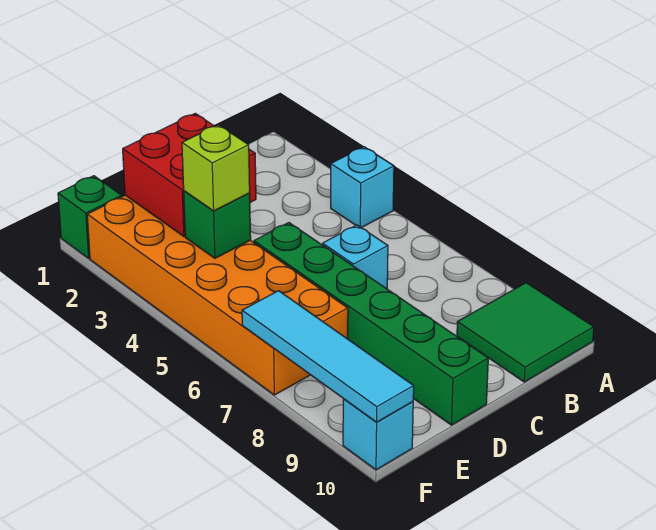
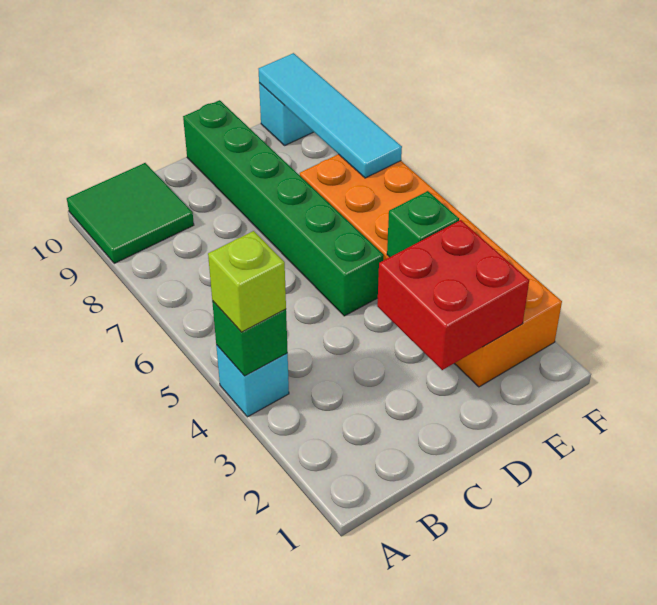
cyan 1x1 brick [323,225,388,289] -> none
lime 1x1 brick [182,125,250,211] -> lime 1x1 brick moved to [208,231,286,332]
green 1x1 brick [58,176,122,258] -> green 1x1 brick moved to [212,301,288,376]

